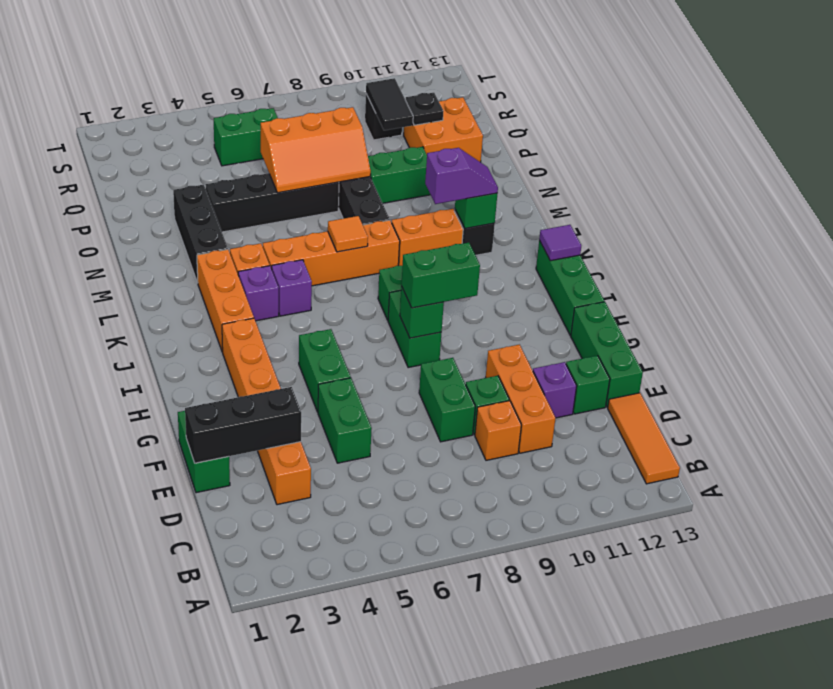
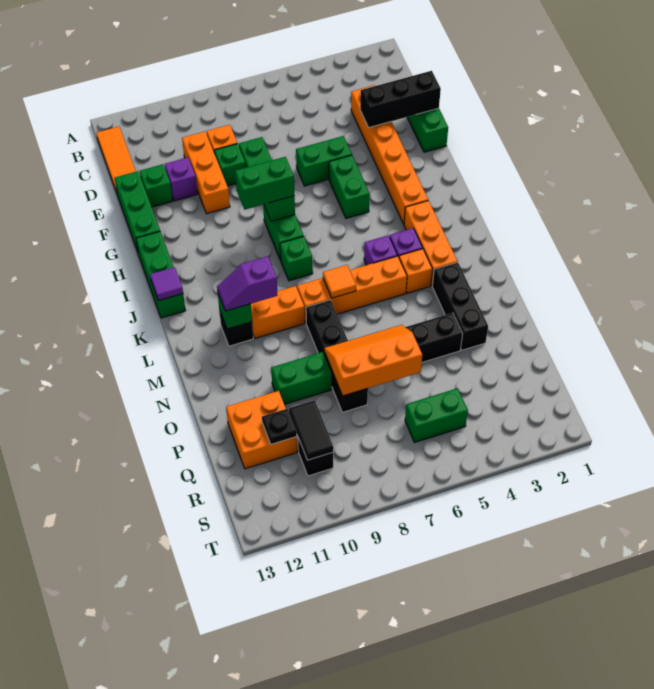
green 1x2 brick [318,378,372,463] -> green 1x2 brick turned to [296,136,352,186]

